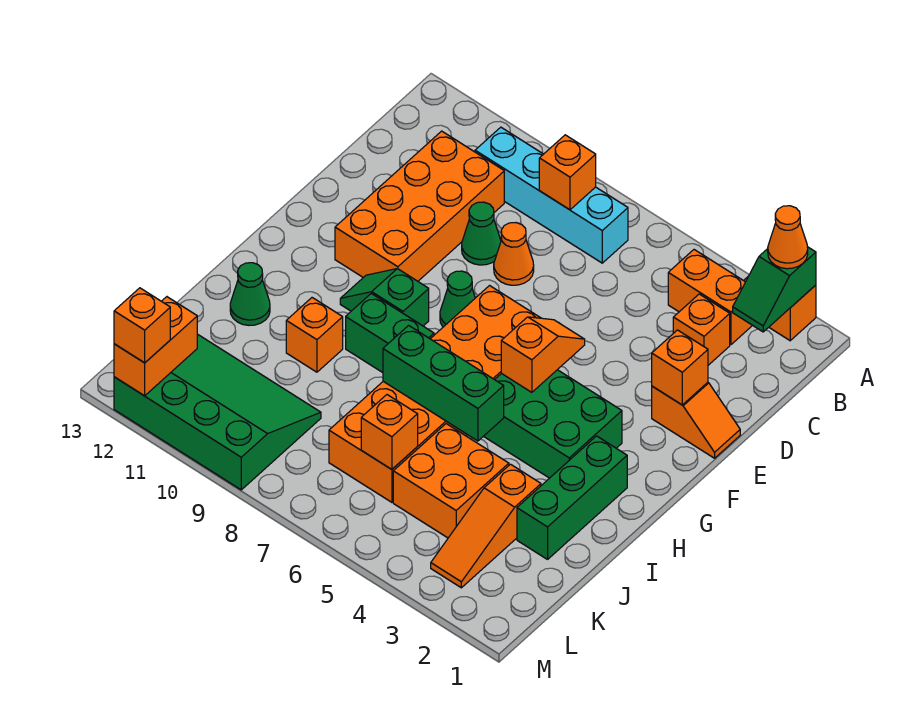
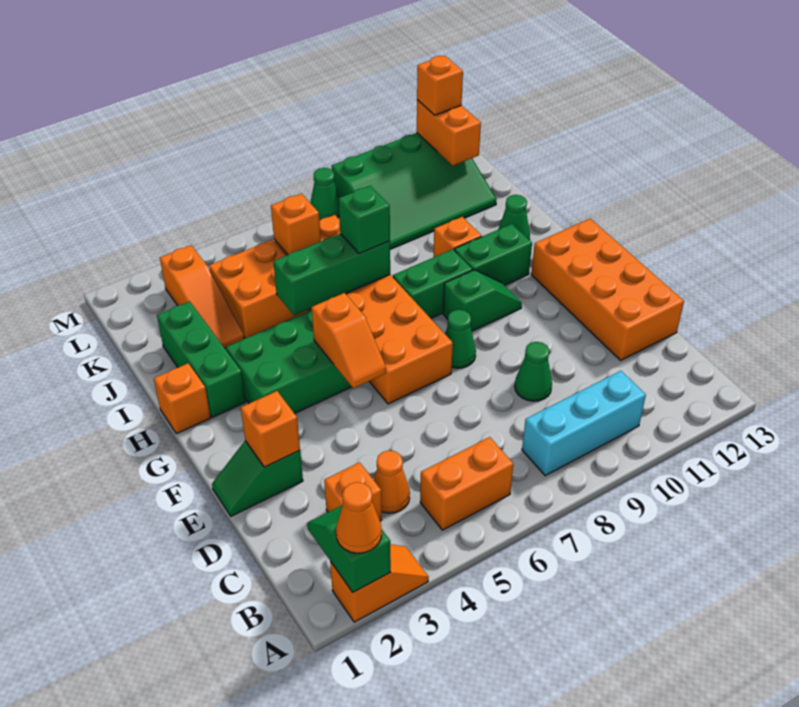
orange 1x2 brick [668,250,753,344] -> orange 1x2 brick moved to [420,437,513,530]
cyan 1x4 brick [475,127,628,263] -> cyan 1x3 brick [522,371,646,476]
orange 1x1 brick [539,135,596,210] -> orange 1x1 brick moved to [154,363,211,434]
orange 2x4 brick [335,131,504,281] -> orange 2x4 brick moved to [531,219,684,360]
orange 1x1 cone [494,223,534,285] -> orange 1x1 cone moved to [373,451,410,513]
orange 1x2 slope [652,382,740,458] -> green 1x2 slope [212,441,303,516]
none -> green 1x2 brick [454,224,532,285]
none -> green 1x1 brick [339,186,390,254]
orange 1x3 slope [431,464,541,588] -> orange 1x3 slope turned to [160,245,244,348]
none -> green 1x1 cone [310,168,339,221]

